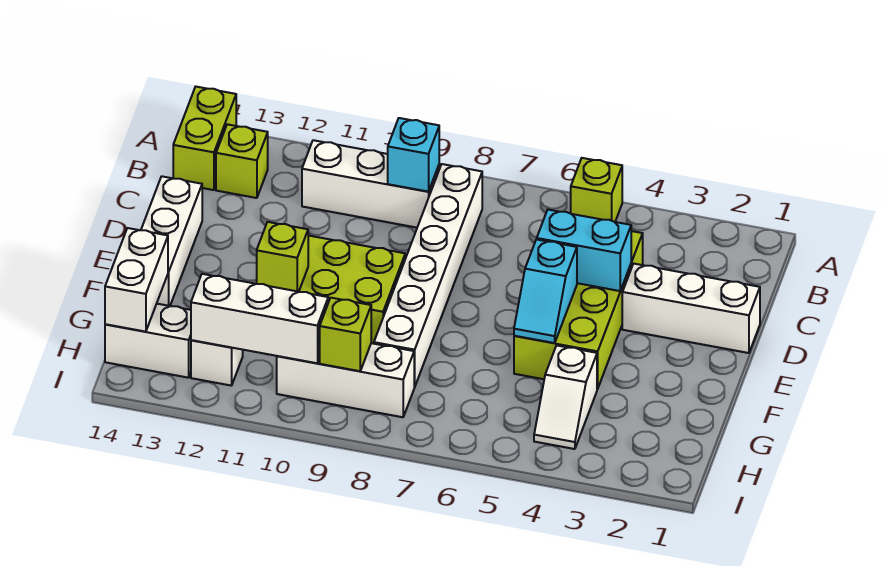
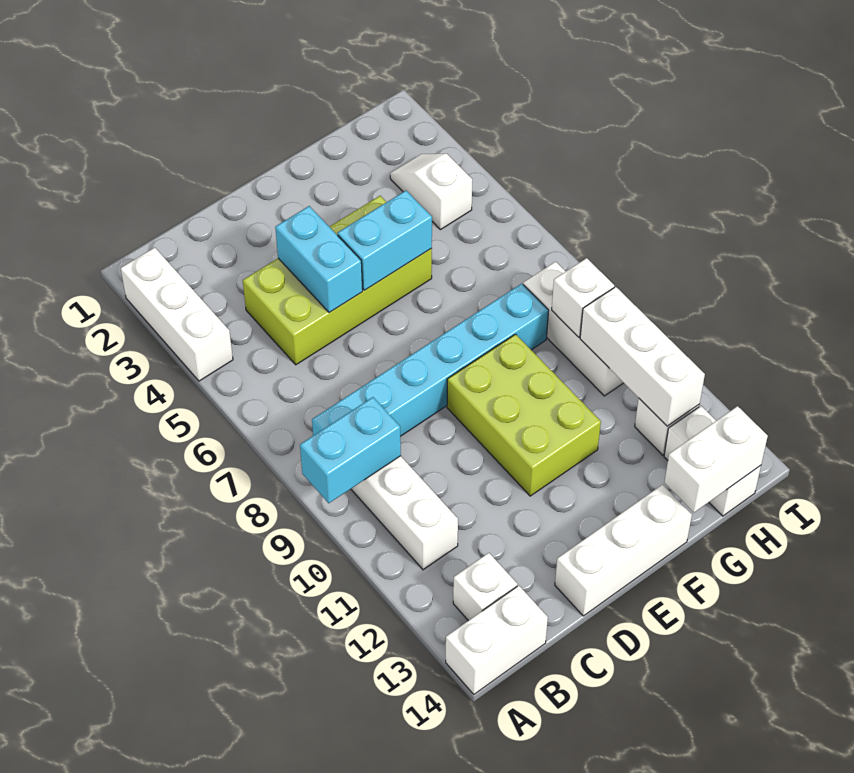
lime 1x1 brick [571,158,622,222] -> none
lime 1x2 brick [173,87,236,190] -> white 1x2 brick [446,586,548,694]
white 1x6 brick [374,164,482,387] -> cyan 1x6 brick [312,284,549,436]
cyan 1x1 brick [388,118,439,192] -> cyan 1x2 brick [300,397,401,503]
lime 1x1 brick [216,124,268,198] -> white 1x1 brick [453,553,517,621]
white 1x3 brick [622,264,760,353] -> white 1x3 brick moved to [121,248,233,381]
cyan 1x2 slope [514,239,577,343] -> cyan 1x2 brick [338,191,432,290]
lime 1x1 brick [257,222,308,292] -> none
white 1x2 slope [534,345,597,449] -> white 1x2 slope turned to [390,154,472,230]
lime 1x1 brick [320,298,371,371] -> white 1x1 brick [552,258,614,337]

